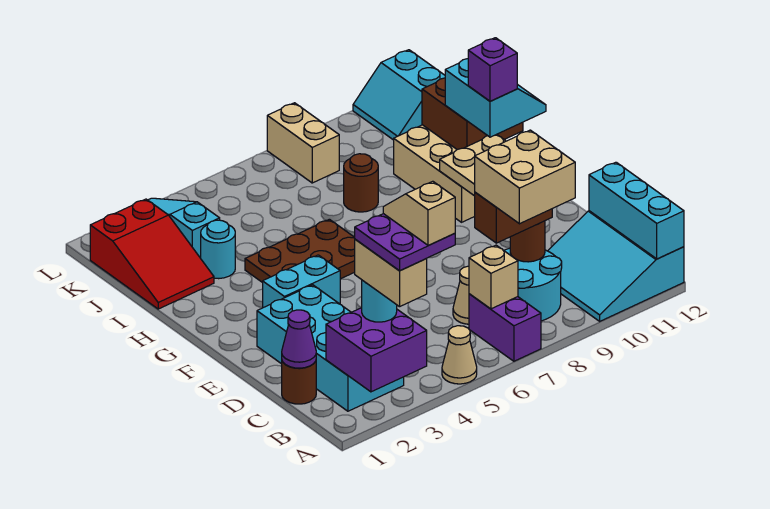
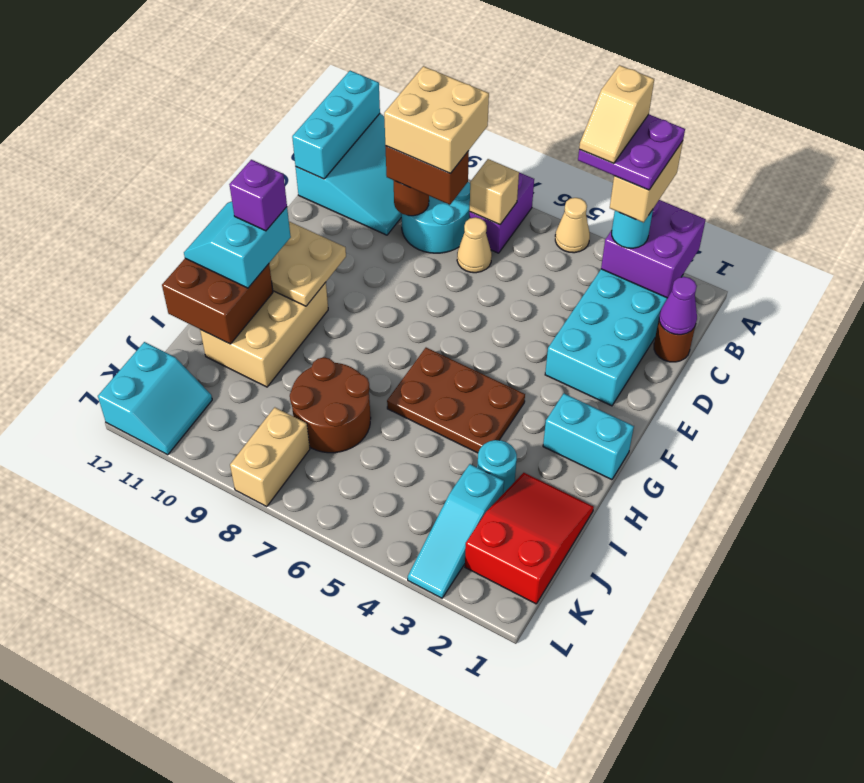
cyan 1x2 brick [263,255,340,308] -> cyan 1x2 brick moved to [543,393,634,480]
brown 1x1 round brick [344,154,378,212] -> brown 2x2 round brick [290,357,371,453]

